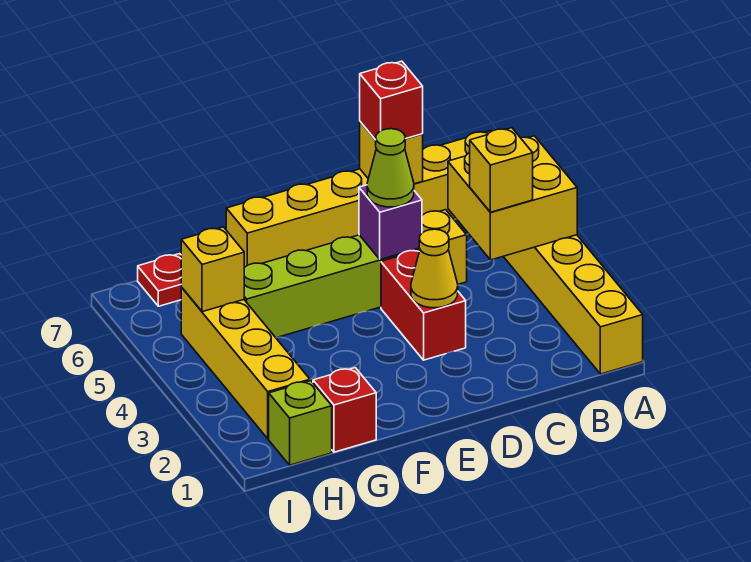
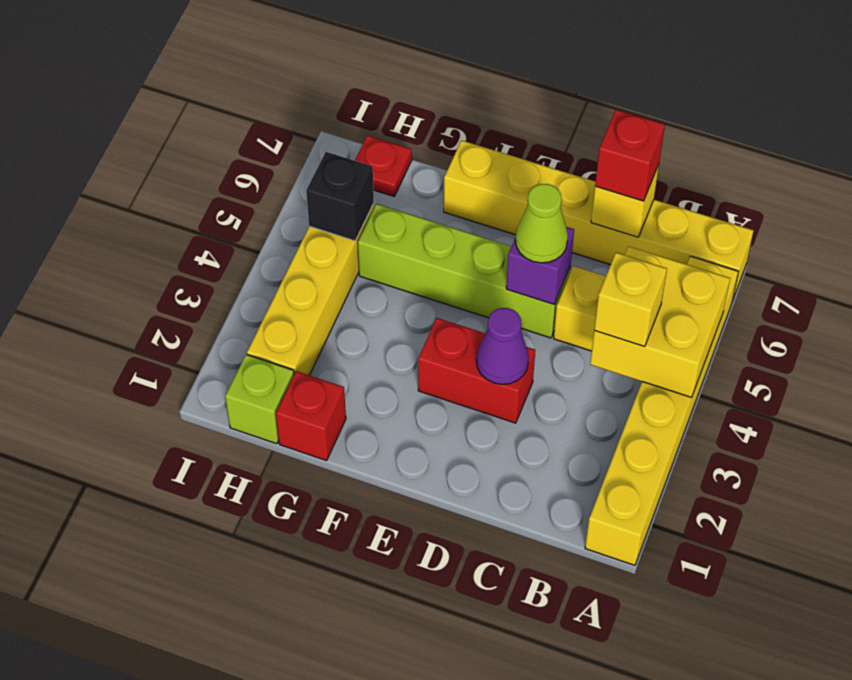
red 1x2 brick [381,250,466,360] -> red 1x2 brick turned to [418,318,535,423]
yellow 1x1 cone [411,229,458,308] -> purple 1x1 cone [477,308,529,384]
yellow 1x1 brick [181,227,244,312] -> black 1x1 brick [306,152,374,241]

